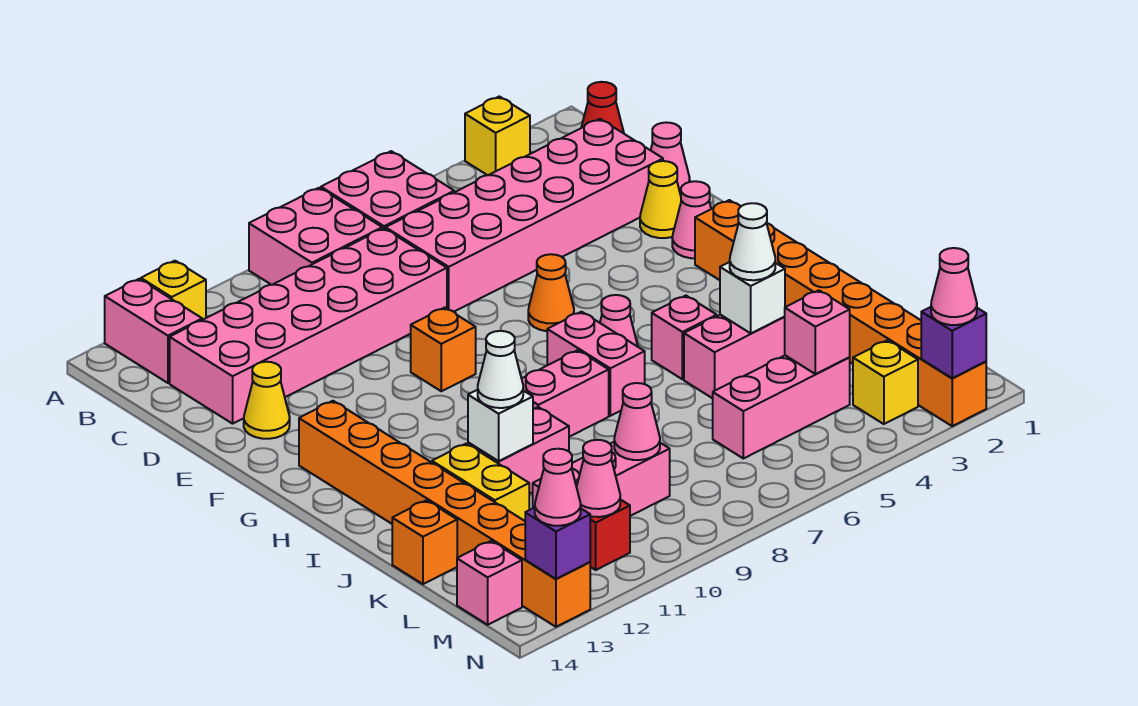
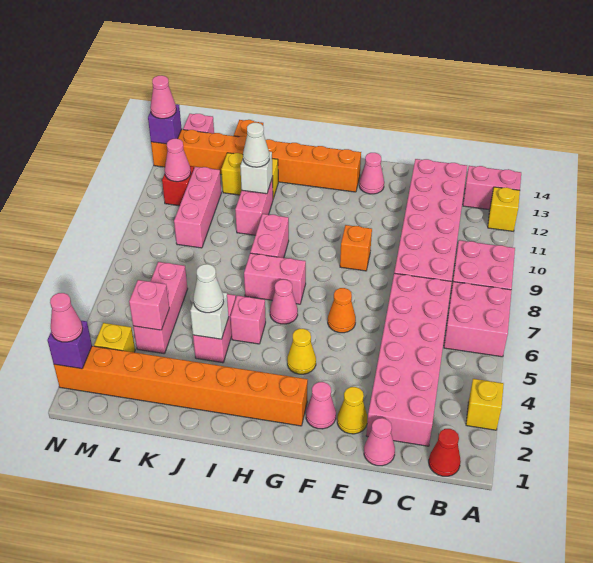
yellow 1x1 cone [244,362,290,439] -> yellow 1x1 cone moved to [287,329,316,374]
pink 1x1 cone [614,383,660,460] -> pink 1x1 cone moved to [359,153,384,194]

